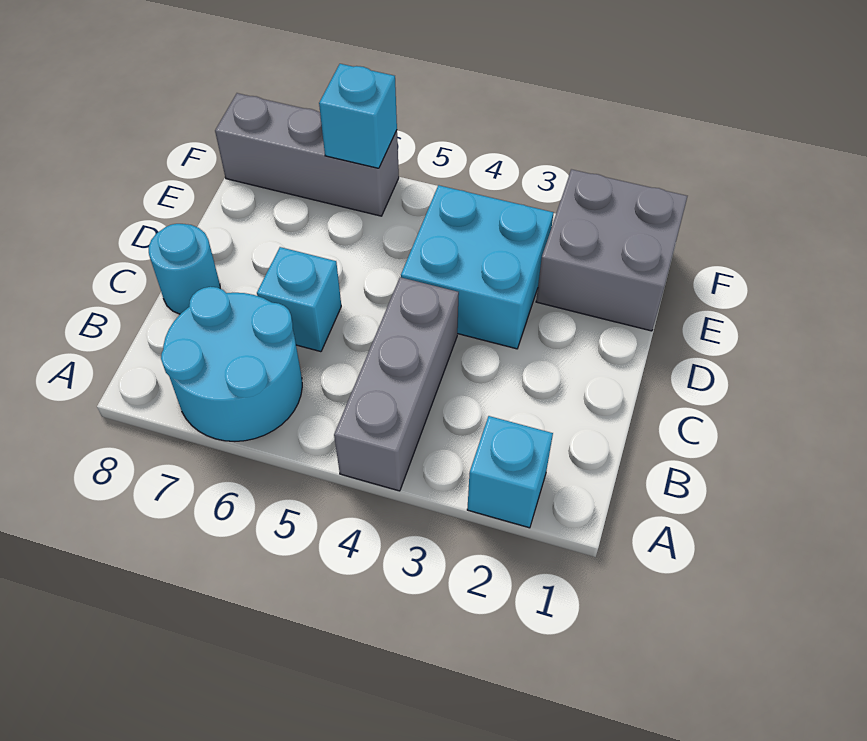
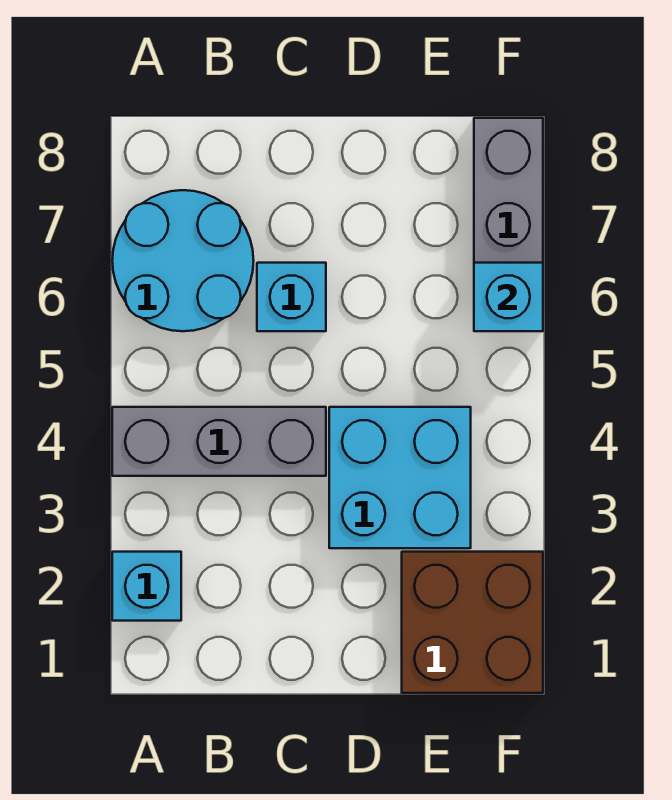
cyan 1x1 round brick [149,224,220,314] -> none
grey 2x2 brick [536,169,687,331] -> brown 2x2 brick [402,552,543,693]

